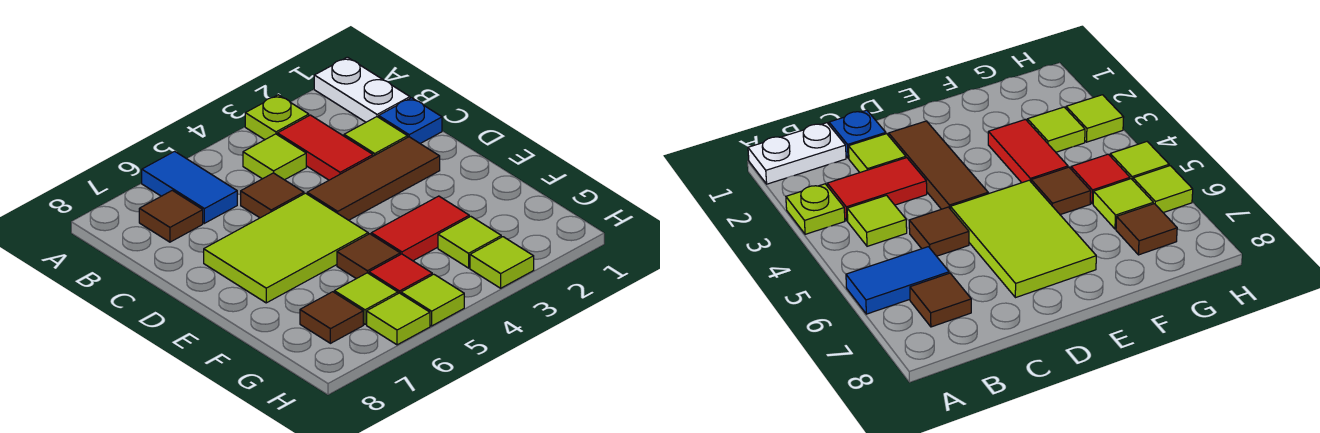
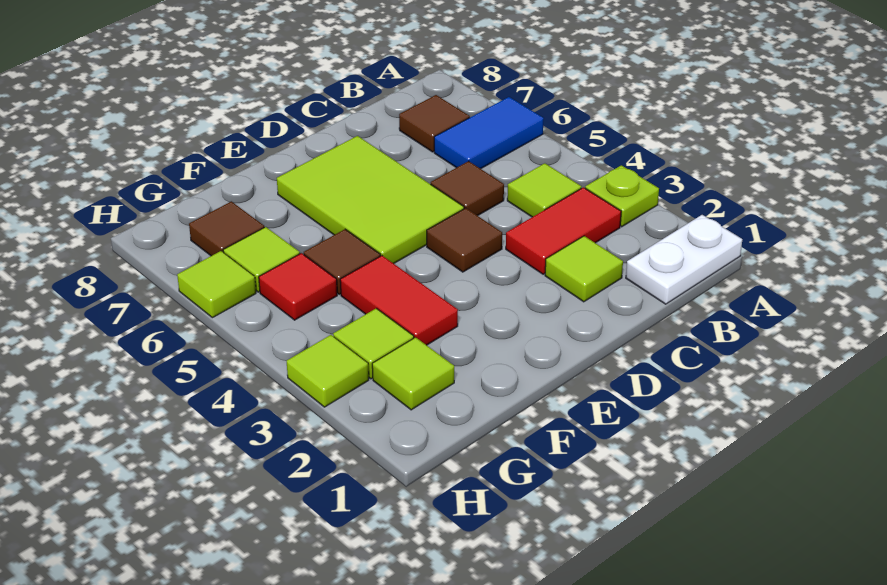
blue 1x1 plate [379,98,442,143] -> none
brown 1x3 tile [307,137,440,220] -> brown 1x1 tile [427,208,502,272]
lime 1x1 tile [401,274,464,326] -> lime 1x1 tile moved to [372,337,454,410]

